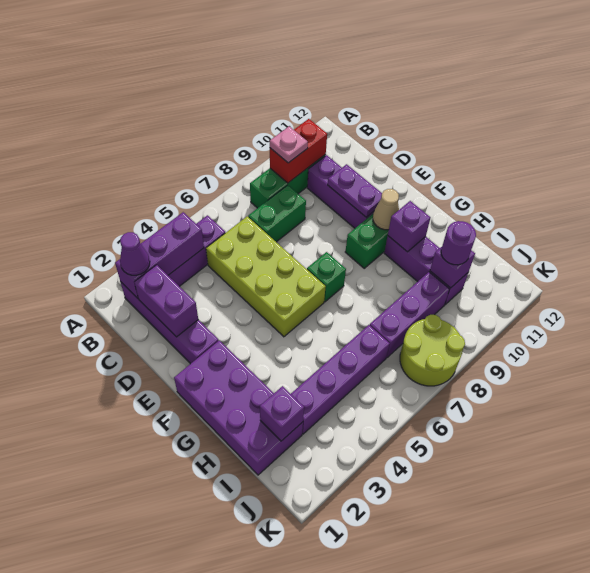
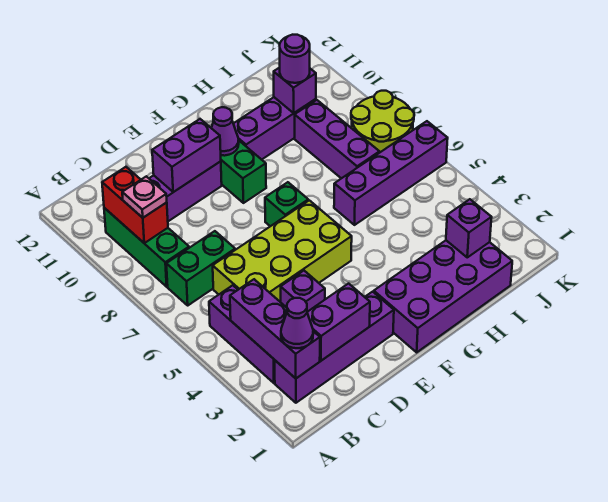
green 1x2 brick [248,185,306,242] -> green 1x2 brick turned to [166,231,235,305]
purple 1x2 plate [328,164,382,217] -> purple 1x2 brick [152,119,221,192]
tan 1x1 cone [373,189,399,230] -> purple 1x1 cone [212,107,239,156]
purple 1x1 brick [388,201,430,252] -> purple 1x1 brick moved to [281,271,325,312]
purple 1x4 brick [291,325,390,434] -> purple 1x4 brick turned to [334,121,448,225]

